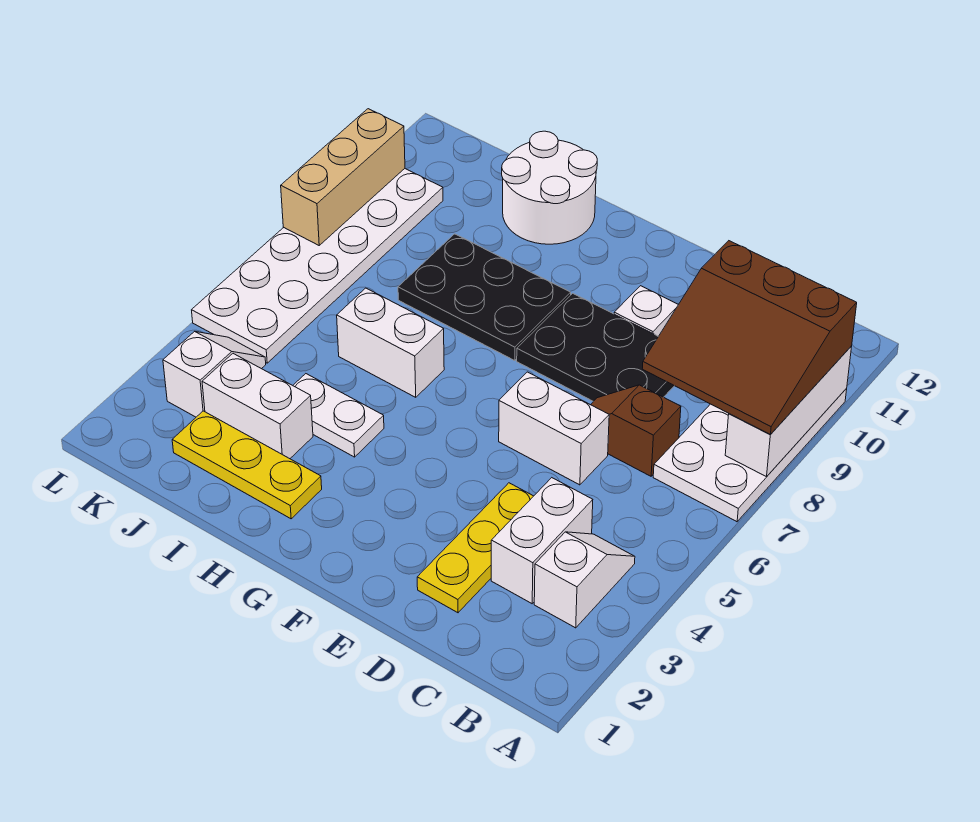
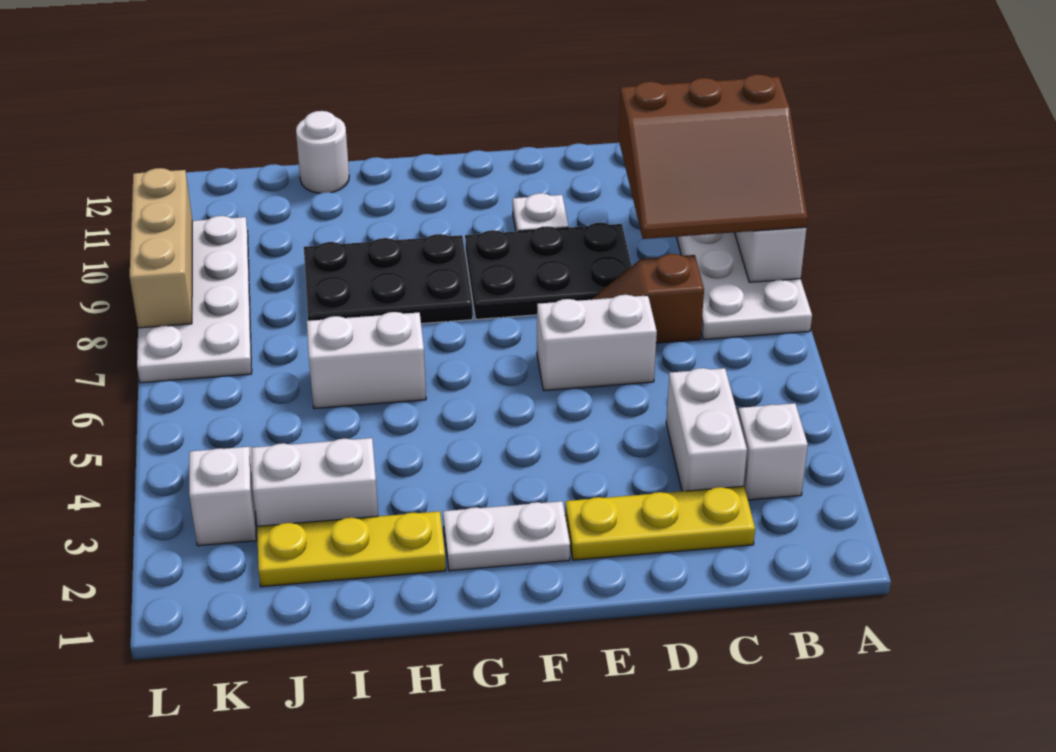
yellow 1x3 plate [417,483,533,613] -> yellow 1x3 plate turned to [565,486,755,560]
white 1x2 plate [293,374,384,457] -> white 1x2 plate moved to [443,501,570,571]
white 2x2 round brick [502,131,597,244] -> white 1x1 round brick [296,111,349,193]
white 2x6 plate [192,169,443,363] -> white 2x4 plate [137,216,252,383]

